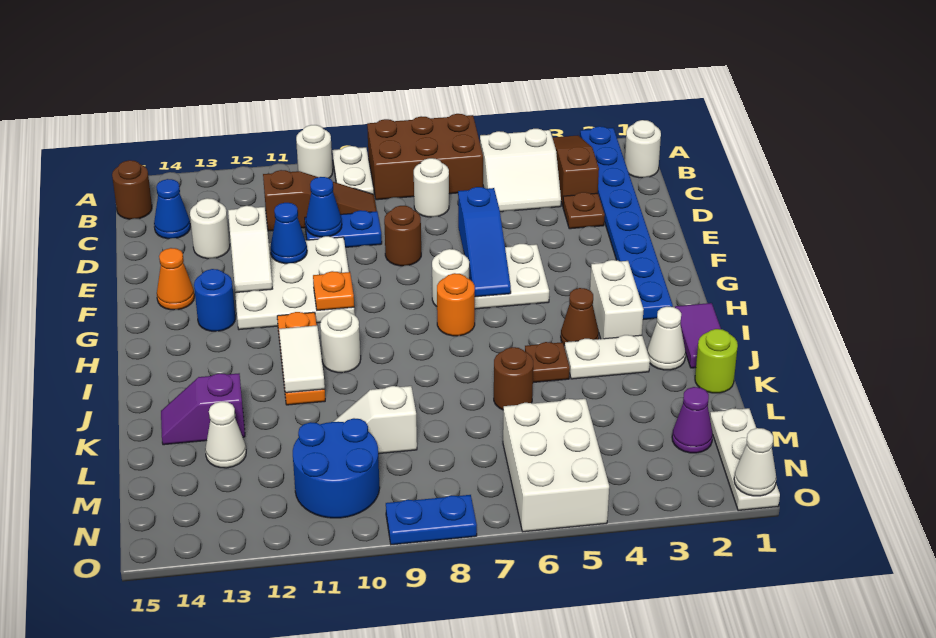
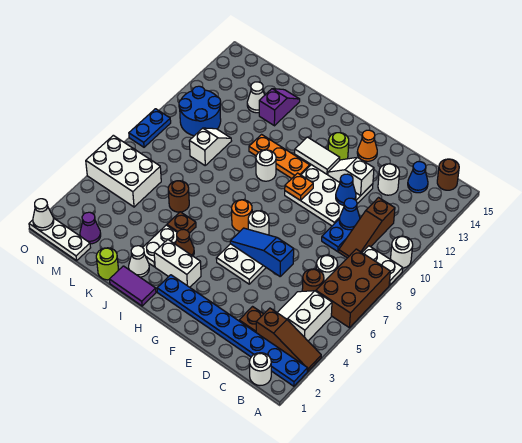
brown 1x1 round brick [384,206,421,266] -> brown 1x1 round brick moved to [302,269,324,291]
blue 1x1 round brick [194,269,235,331] -> lime 1x1 round brick [328,133,349,161]
white 1x2 tile [279,325,325,393] -> white 1x2 tile moved to [295,137,340,174]

